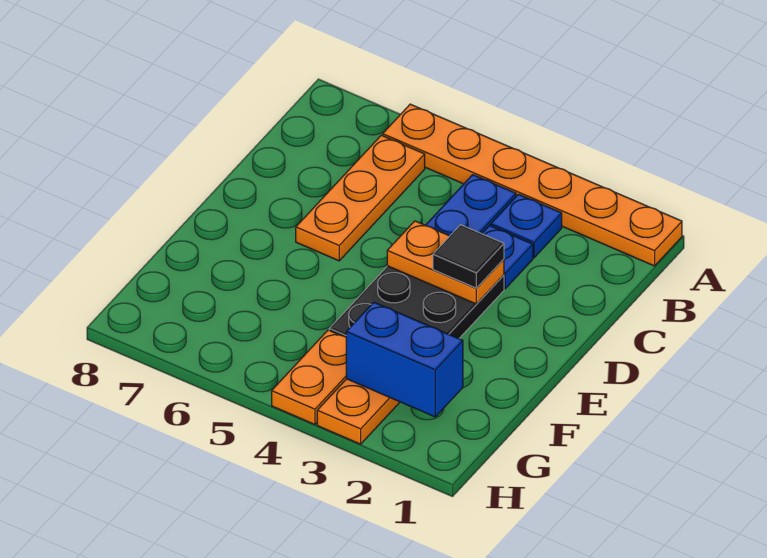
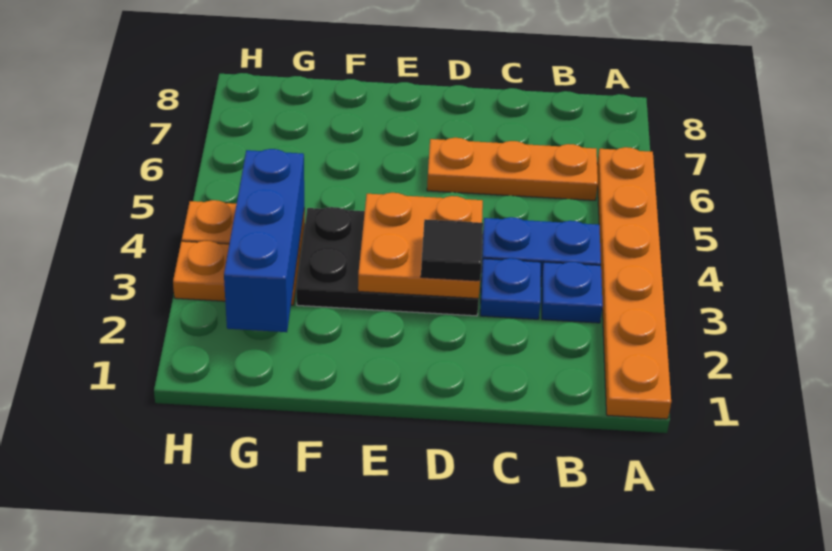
orange 1x2 plate [387,221,504,304] -> orange 2x2 plate [358,193,483,299]
blue 1x2 brick [346,302,463,417] -> blue 1x3 brick [224,149,304,332]

